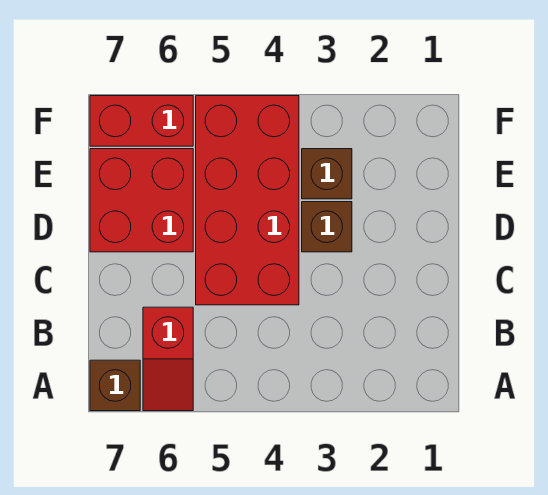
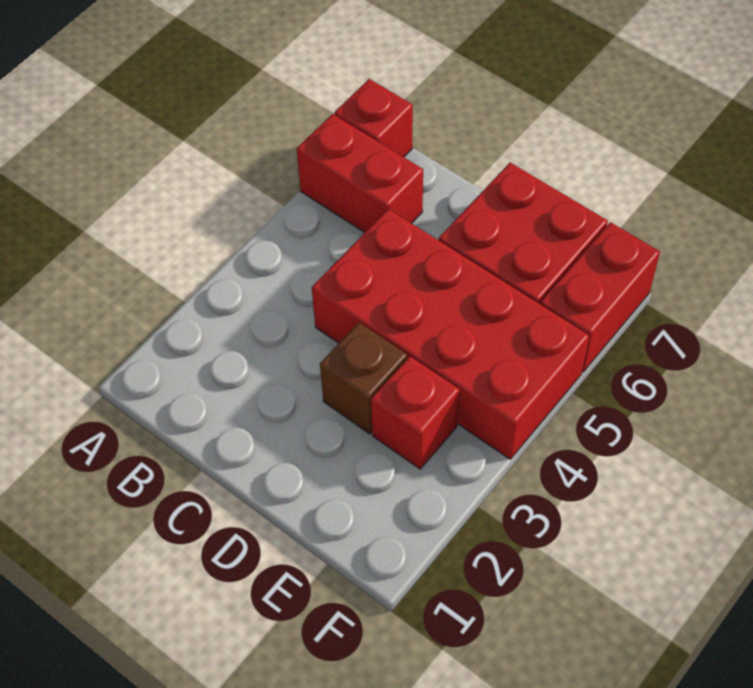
red 1x2 slope [143,307,193,411] -> red 1x2 brick [297,114,423,232]
brown 1x1 brick [90,360,140,411] -> red 1x1 brick [334,79,413,157]
brown 1x1 brick [302,149,352,199] -> red 1x1 brick [371,356,460,469]

